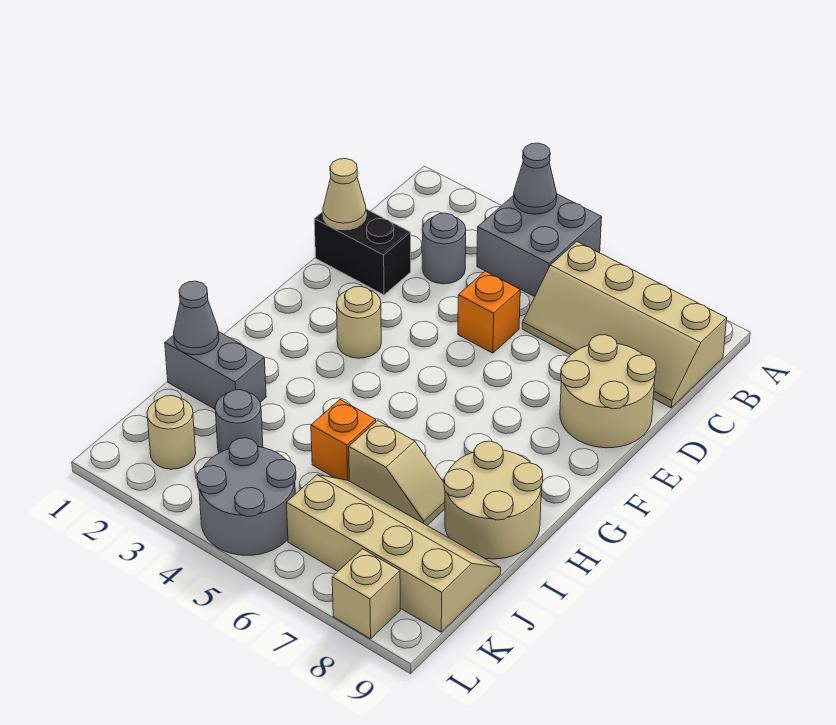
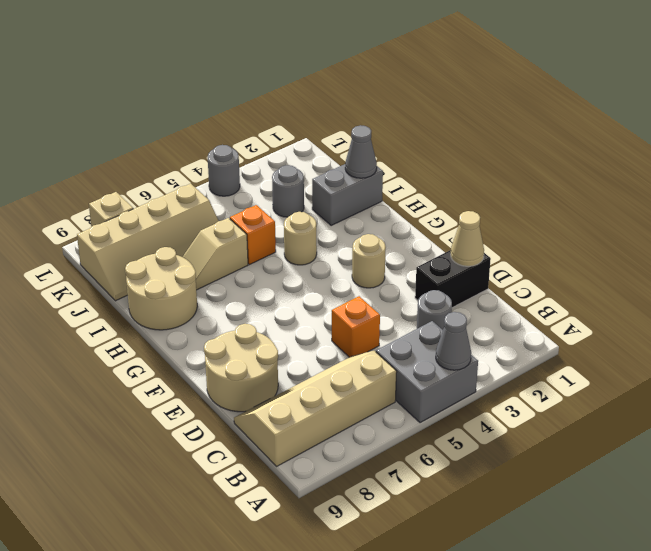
tan 1x1 round brick [147,396,196,469] -> tan 1x1 round brick moved to [284,212,317,265]
grey 2x2 round brick [197,438,296,555] -> grey 1x1 round brick [208,145,240,196]

